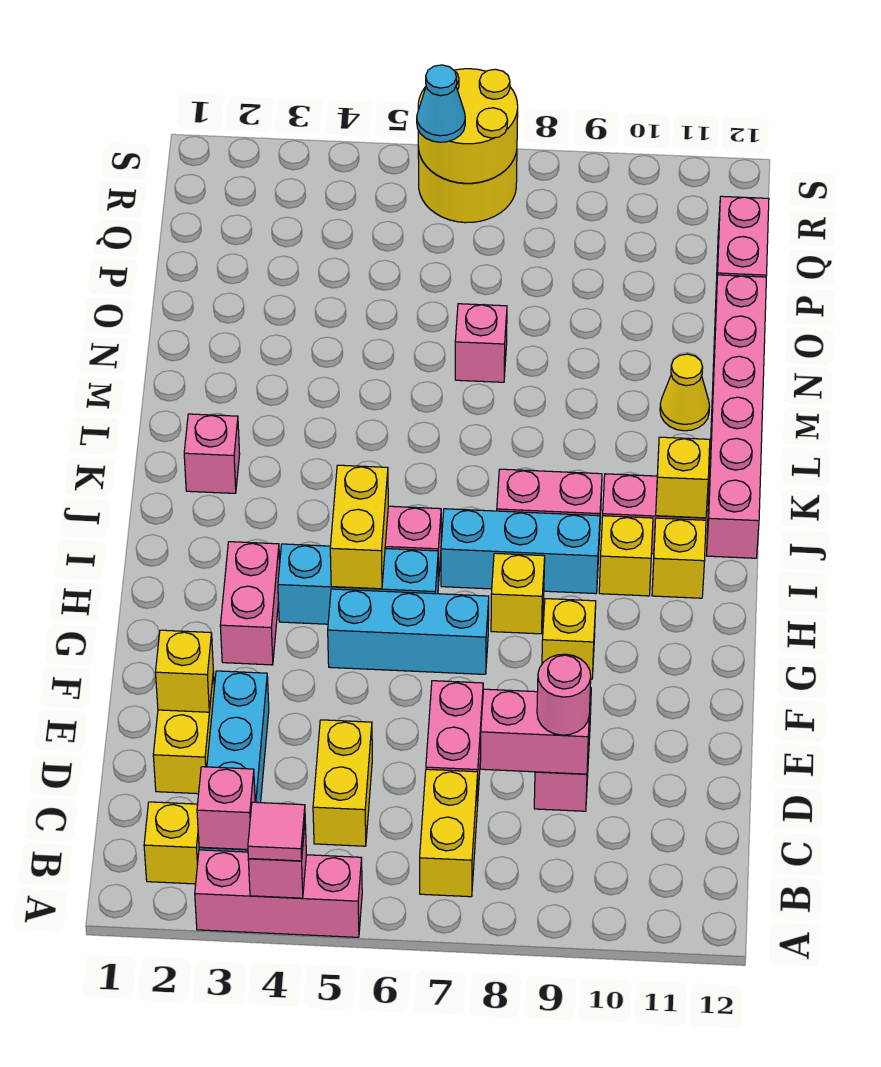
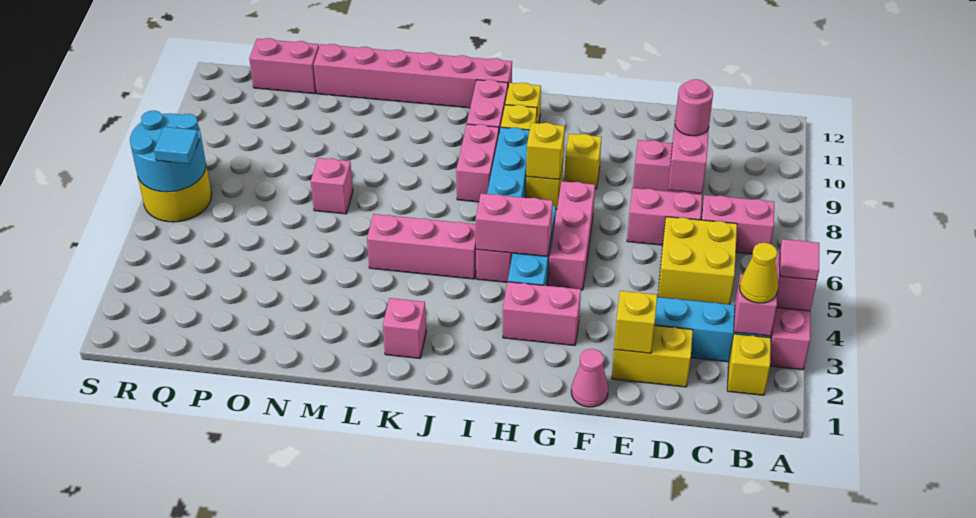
yellow 1x2 brick [420,769,478,897] -> pink 1x2 brick [701,195,774,254]
yellow 1x2 brick [313,720,372,846] -> yellow 2x2 brick [658,217,737,304]
none -> pink 1x1 cone [571,349,608,407]
cyan 1x3 brick [328,589,489,674] -> pink 1x3 brick [548,181,595,290]
yellow 1x2 brick [330,465,388,589] -> pink 1x2 brick [476,194,553,256]
none -> pink 1x3 brick [367,214,476,279]
yellow 1x1 brick [656,437,710,518] -> yellow 1x1 brick moved to [526,123,565,180]
yellow 1x1 cone [660,354,710,431] -> yellow 1x1 cone moved to [740,243,778,303]
yellow 2x2 round brick [418,69,518,183] -> cyan 2x2 round brick [130,111,206,192]
cyan 1x1 cone [417,65,465,142] -> cyan 1x1 tile [154,127,199,164]

